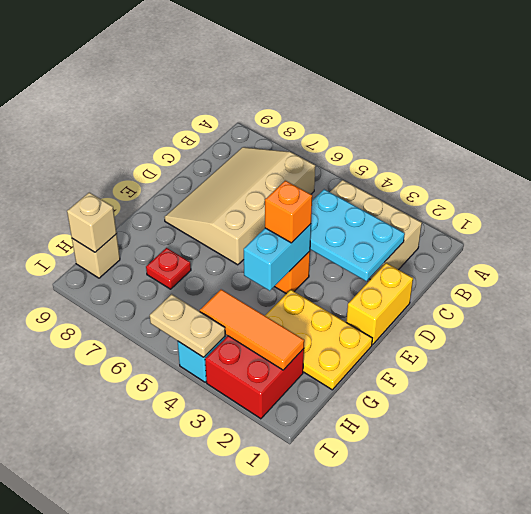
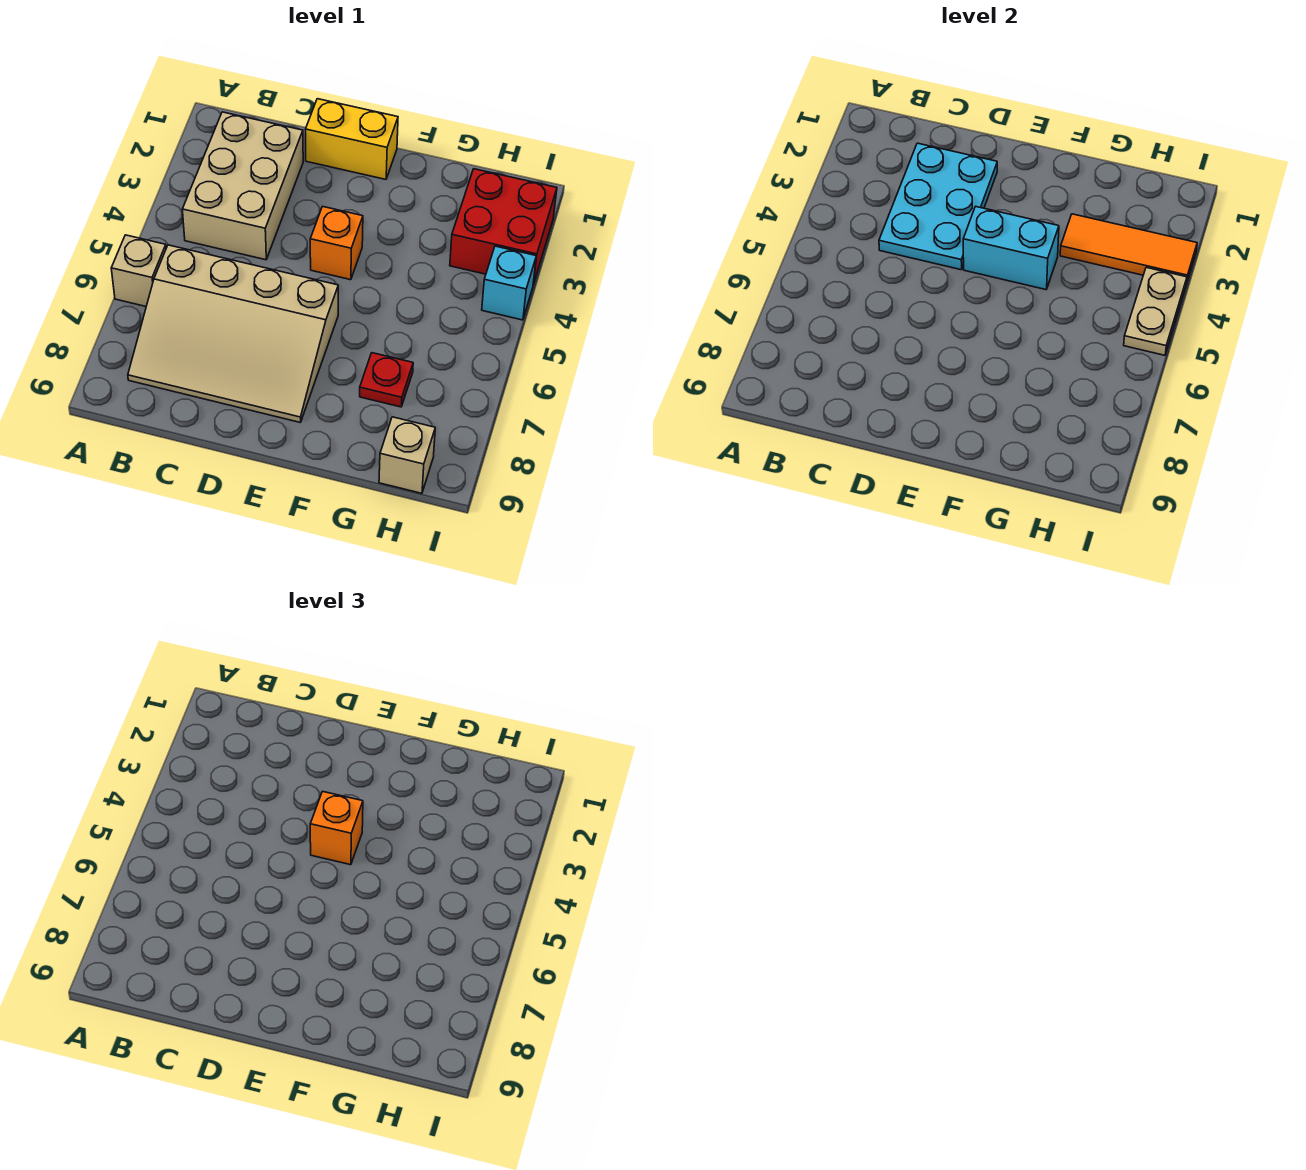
yellow 2x3 plate [265,290,372,390] -> none
orange 1x3 tile [200,289,304,370] -> orange 1x3 tile turned to [1060,214,1197,285]
tan 1x1 brick [67,192,117,252] -> tan 1x1 brick moved to [111,235,166,306]

